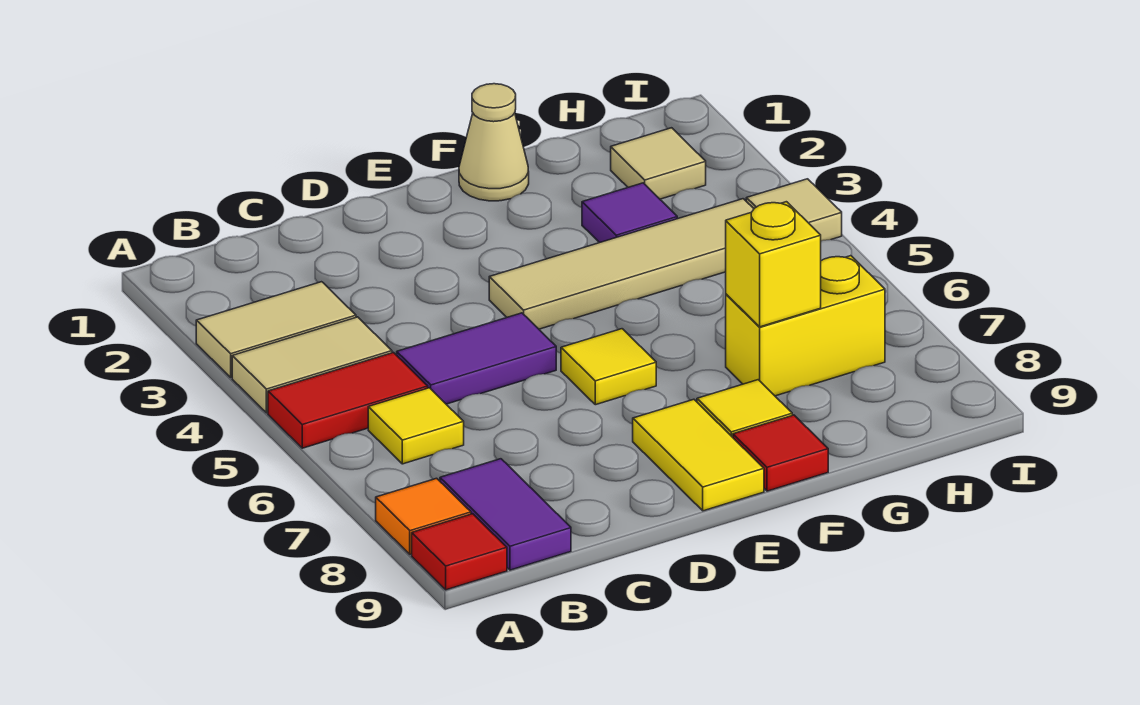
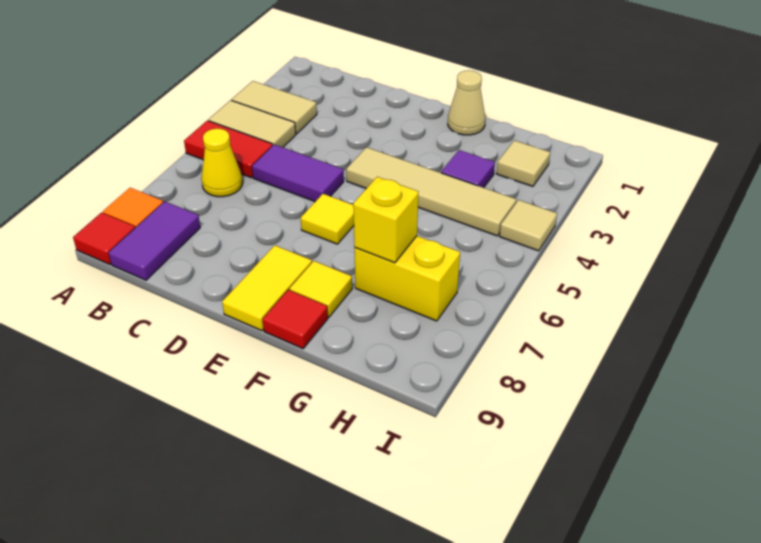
yellow 1x1 tile [368,388,464,464] -> yellow 1x1 cone [201,129,243,197]

